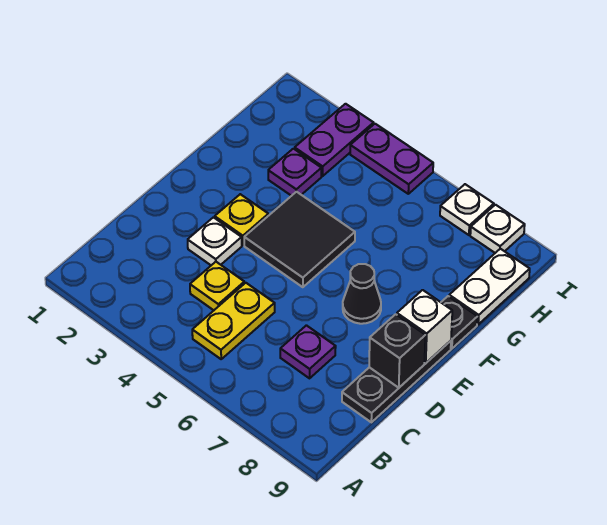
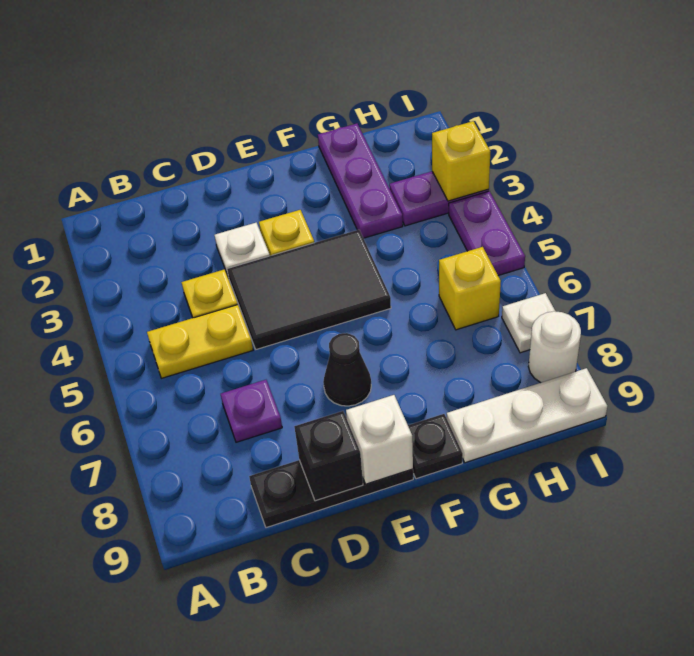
black 2x2 tile [244,192,355,287] -> black 2x3 tile [227,230,391,349]
purple 1x1 plate [268,149,321,196] -> purple 1x3 plate [318,123,403,238]
white 1x2 plate [449,249,530,324] -> white 1x3 plate [447,368,607,463]
none -> yellow 1x1 brick [439,247,501,330]
none -> yellow 1x1 brick [432,121,491,201]
white 1x1 plate [470,205,525,253] -> white 1x1 round brick [528,311,581,383]

